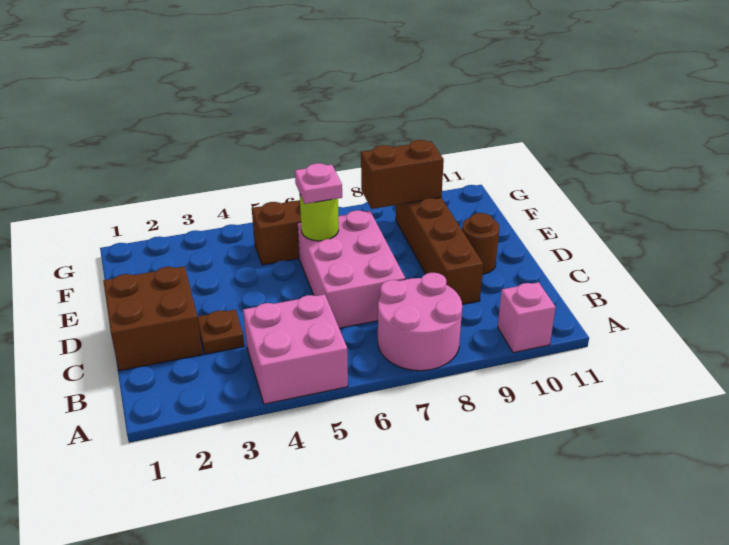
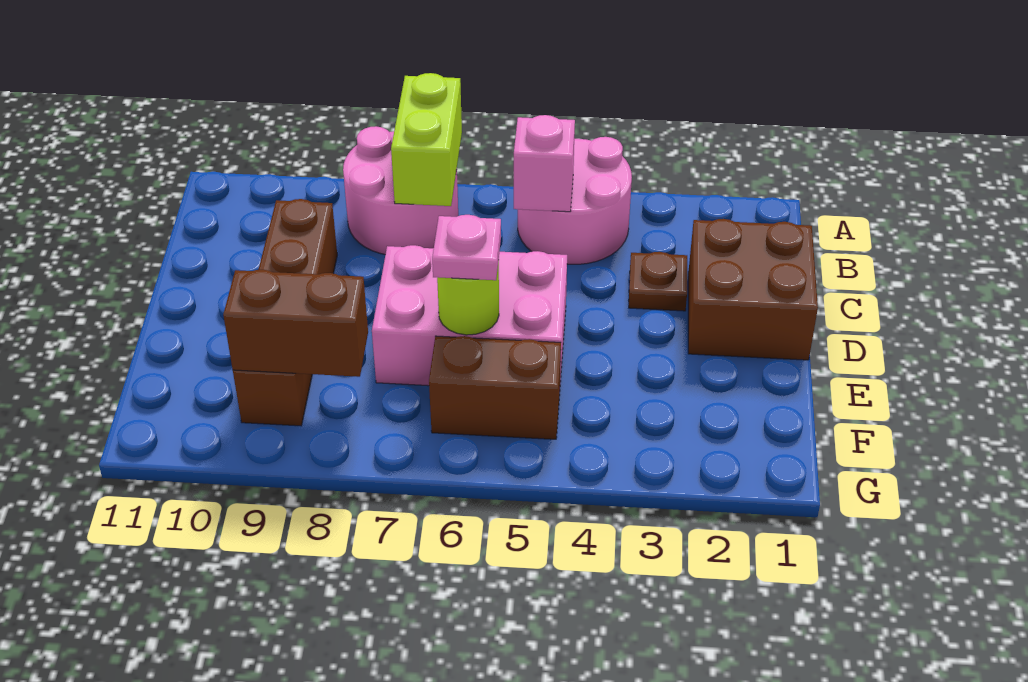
pink 2x2 brick [243,294,348,404] -> pink 2x2 round brick [518,137,632,264]
none -> lime 1x2 brick [391,73,462,206]
pink 1x1 brick [498,282,556,353] -> pink 1x1 brick moved to [514,115,575,212]
pink 2x3 brick [298,210,405,328] -> pink 2x3 brick turned to [372,245,567,386]
brown 1x1 round brick [462,213,500,274] -> none

